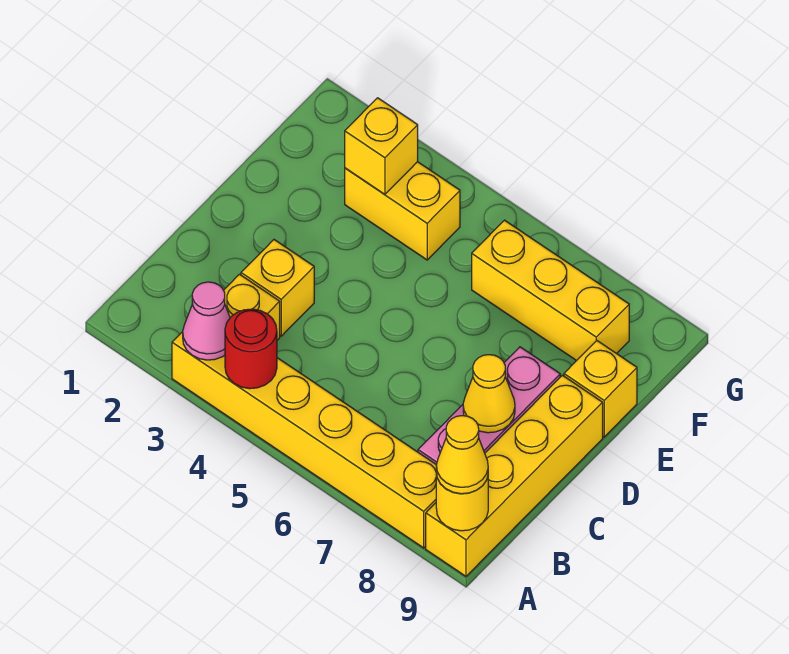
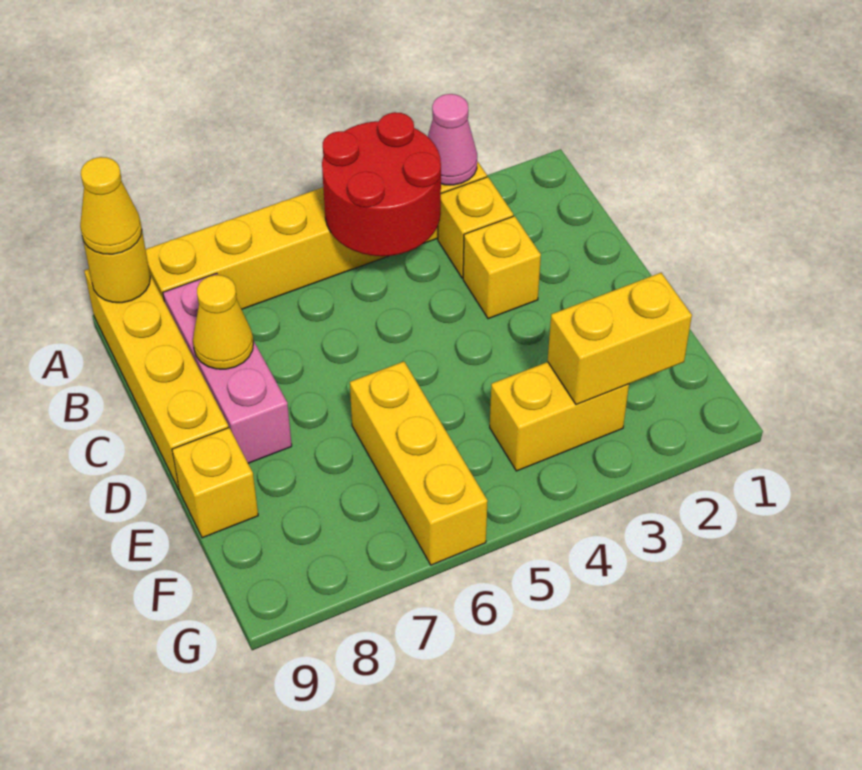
red 1x1 round brick [225,309,277,389] -> red 2x2 round brick [322,112,441,256]
yellow 1x1 brick [345,98,418,194] -> yellow 1x2 brick [548,273,692,405]
yellow 1x3 brick [472,220,629,361] -> yellow 1x3 brick turned to [350,362,488,565]

